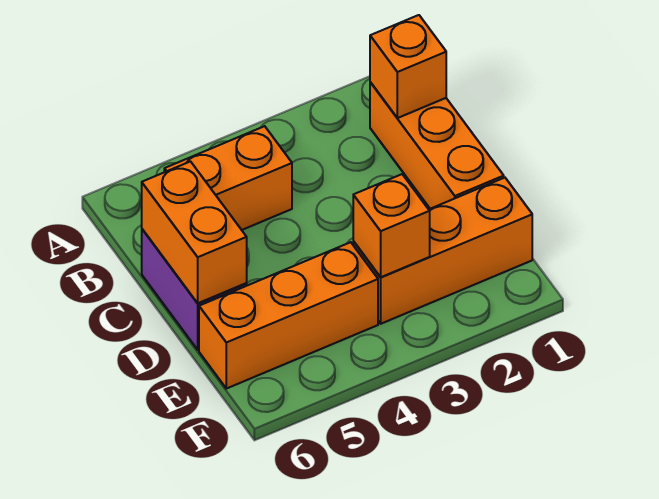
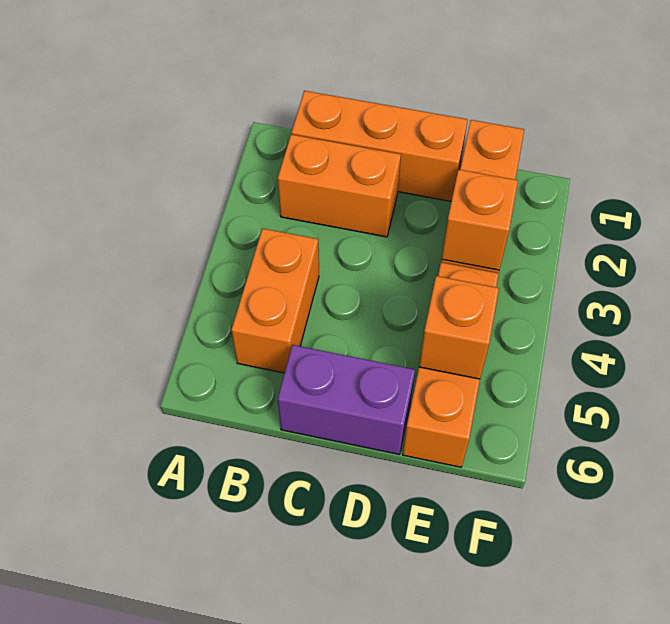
orange 1x1 brick [370,15,446,118] -> orange 1x1 brick moved to [419,276,499,379]
orange 1x2 brick [142,162,247,303] -> orange 1x2 brick moved to [278,134,401,237]

